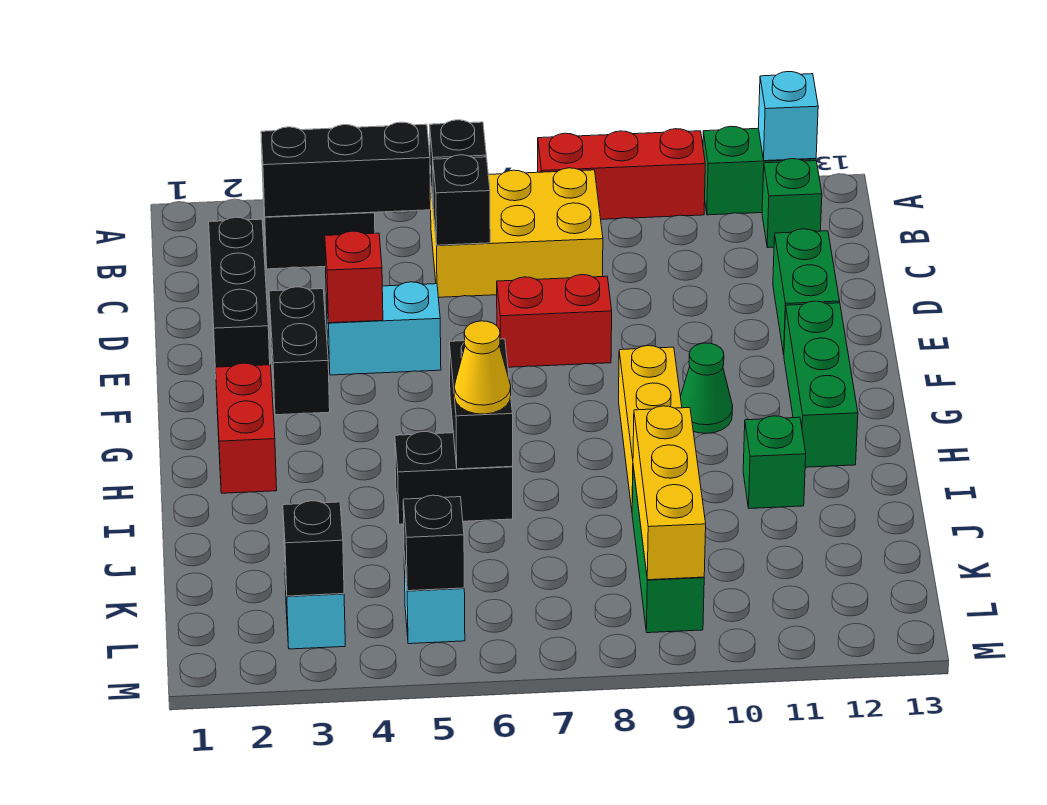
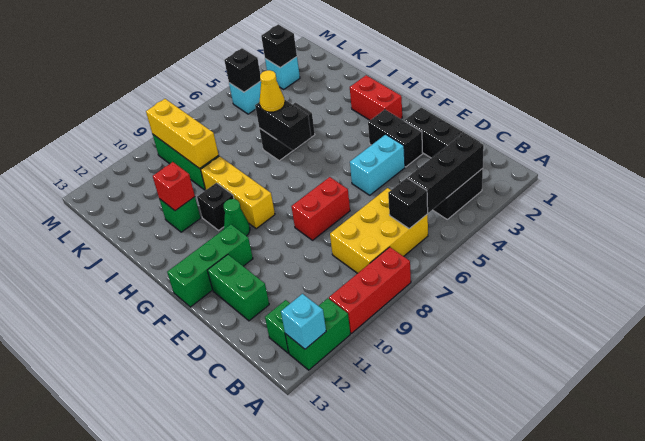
black 1x1 brick [433,155,490,245] -> black 1x1 brick moved to [197,183,234,230]
red 1x1 brick [325,231,383,323] -> red 1x1 brick moved to [153,162,195,211]
green 1x3 brick [784,301,858,467] -> green 1x3 brick turned to [167,224,253,307]

